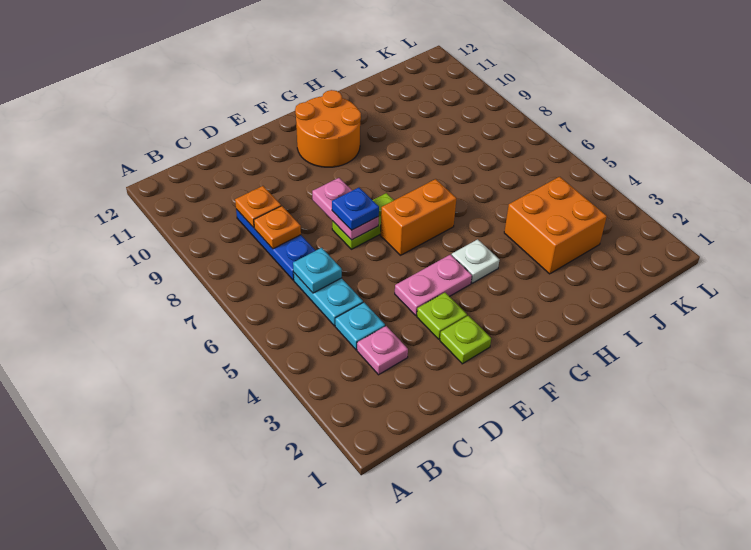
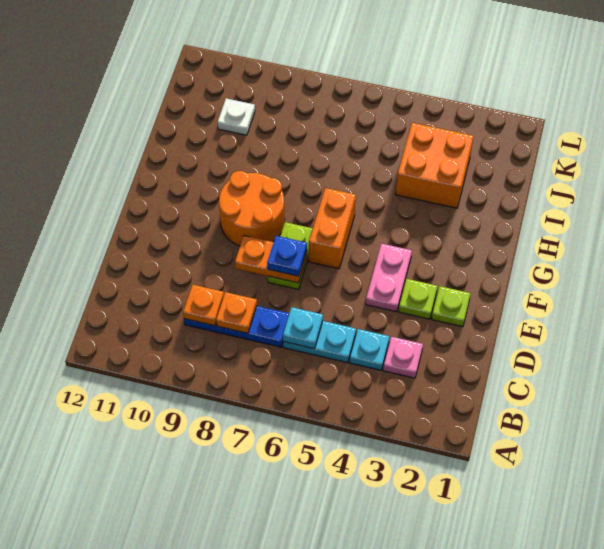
pink 1x2 plate [312,178,379,240] -> orange 1x2 plate [235,236,307,283]
orange 2x2 round brick [295,90,361,167] -> orange 2x2 round brick moved to [219,171,285,246]
white 1x1 plate [452,239,499,283] -> white 1x1 plate moved to [218,98,255,135]

